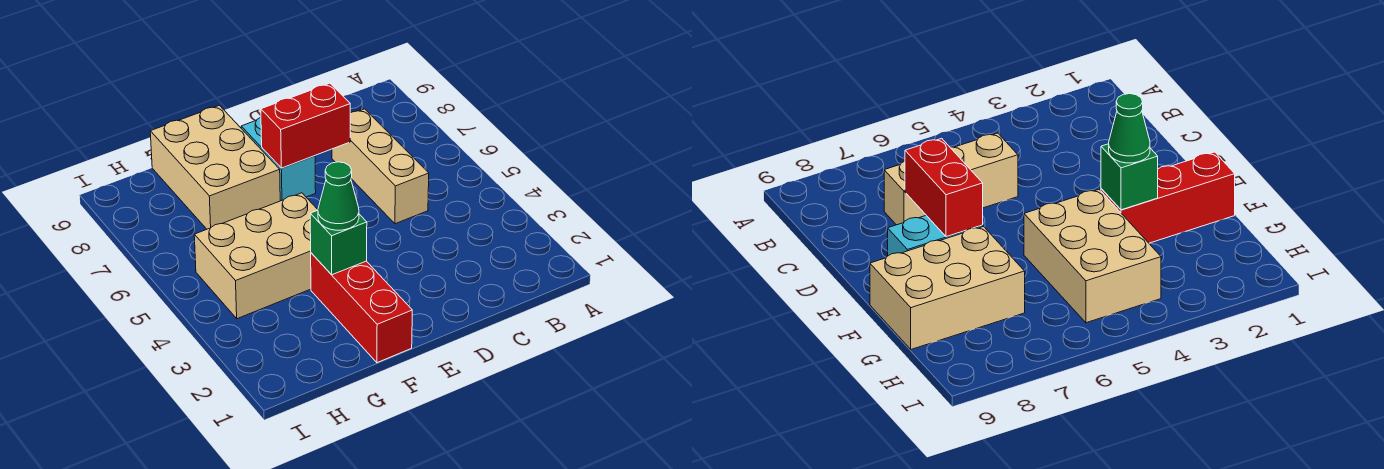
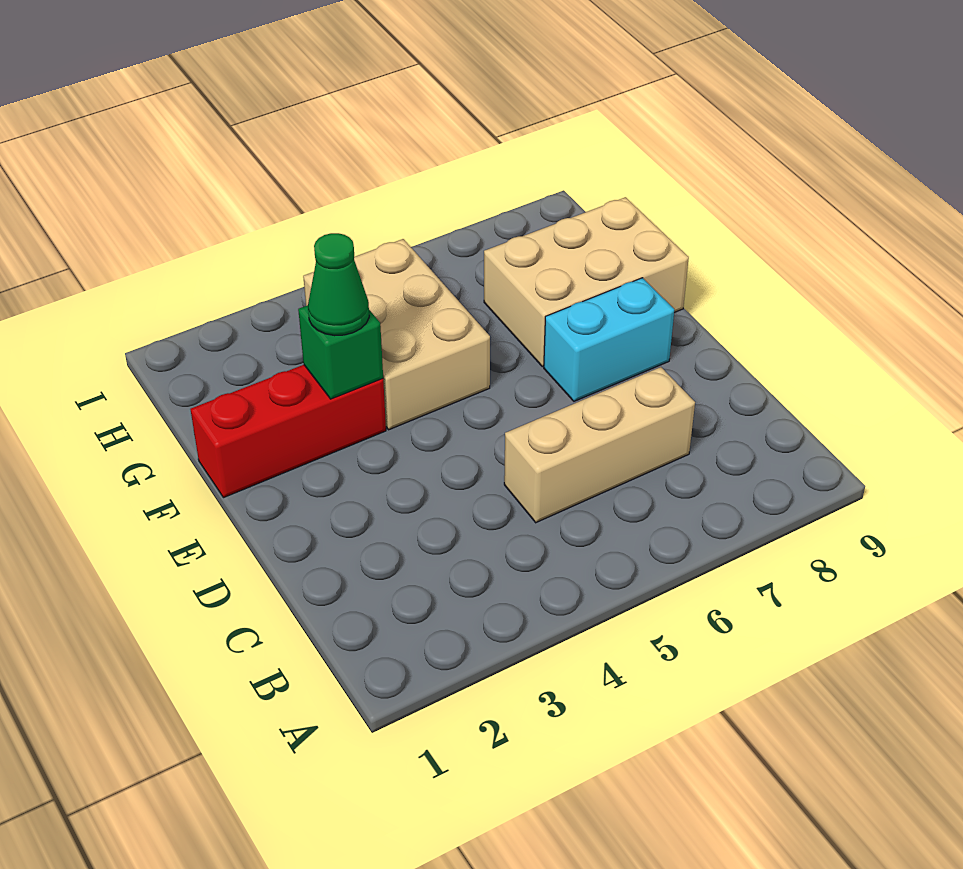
red 1x2 brick [261,83,350,168] -> none

